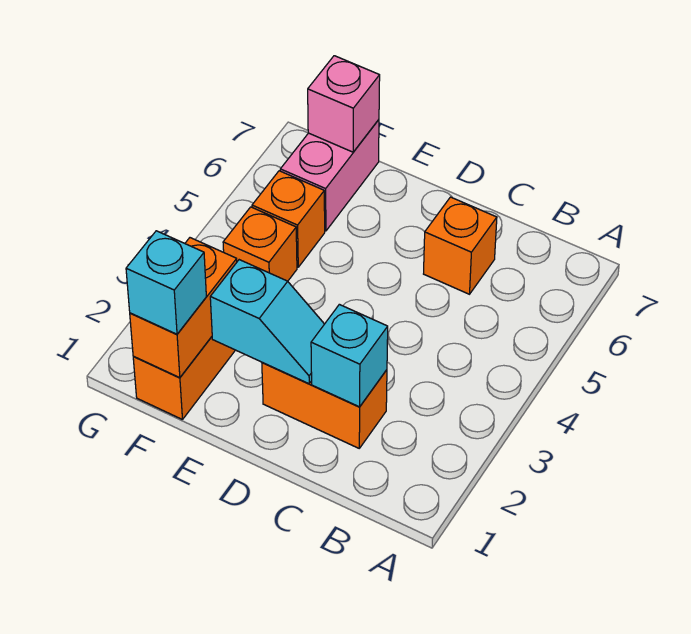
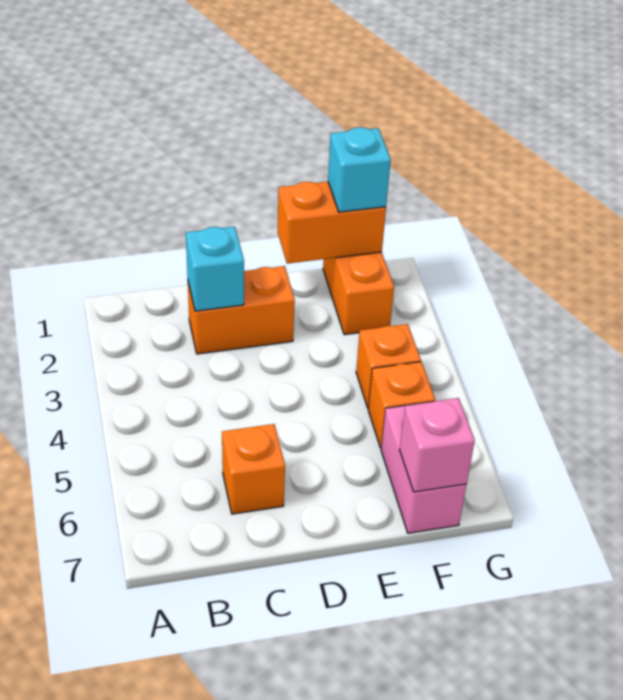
cyan 1x2 slope [210,260,324,384] -> none
orange 1x2 brick [130,238,237,378] -> orange 1x2 brick turned to [278,182,386,264]

